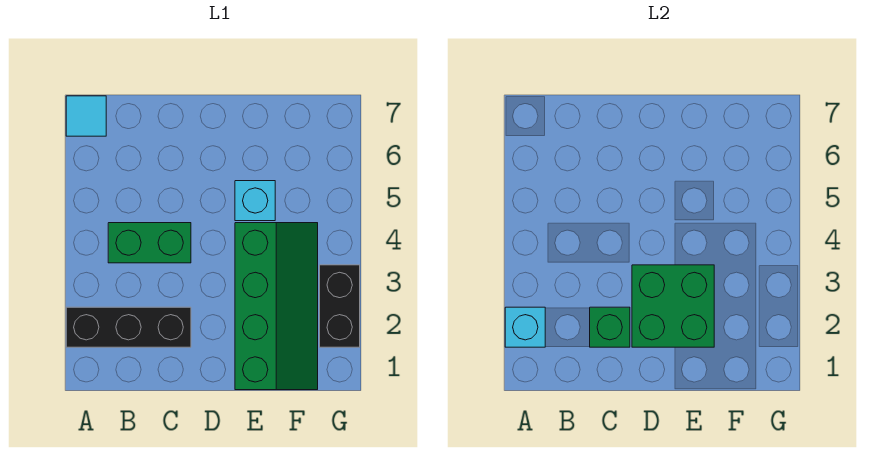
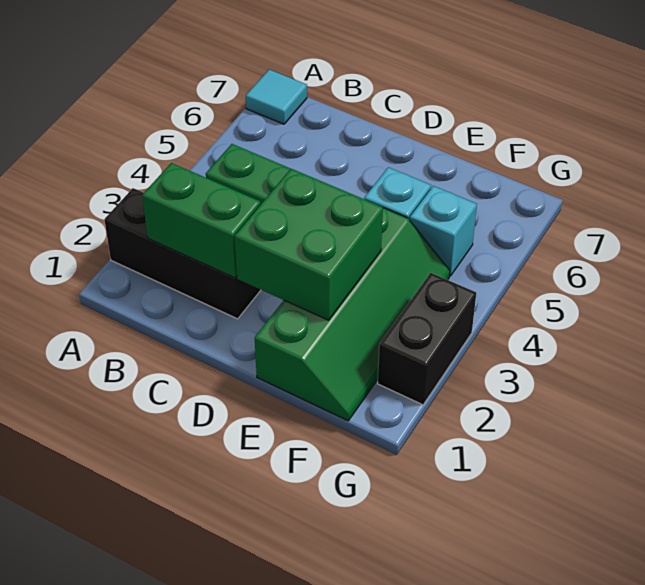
cyan 1x1 brick [505,307,545,347] -> cyan 1x1 brick moved to [410,186,477,276]
green 1x1 brick [590,307,630,347] -> green 1x2 brick [142,163,260,278]

